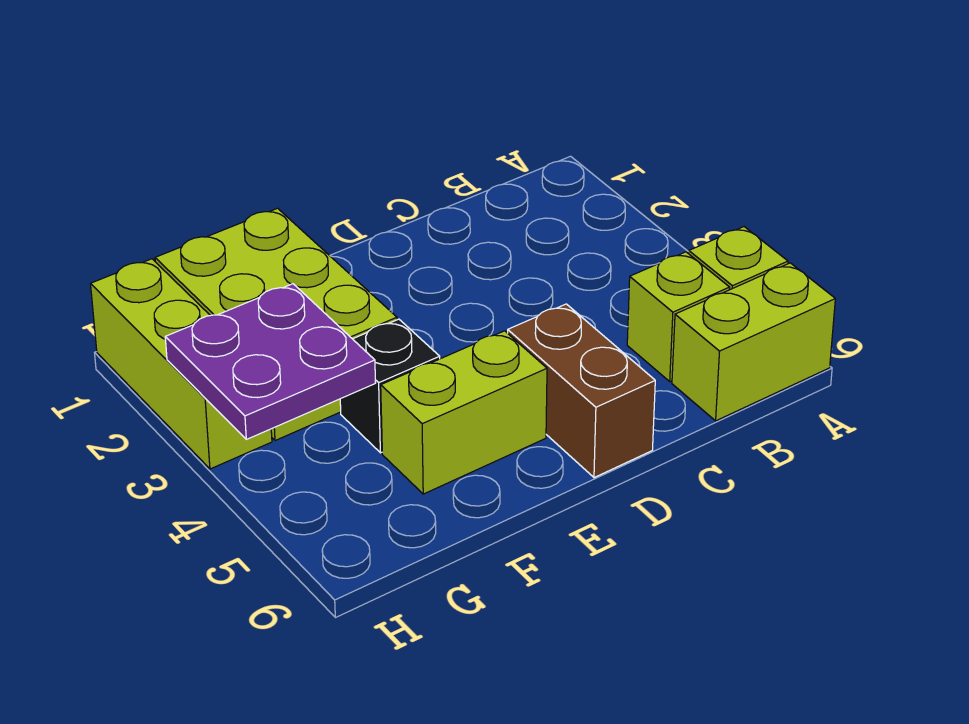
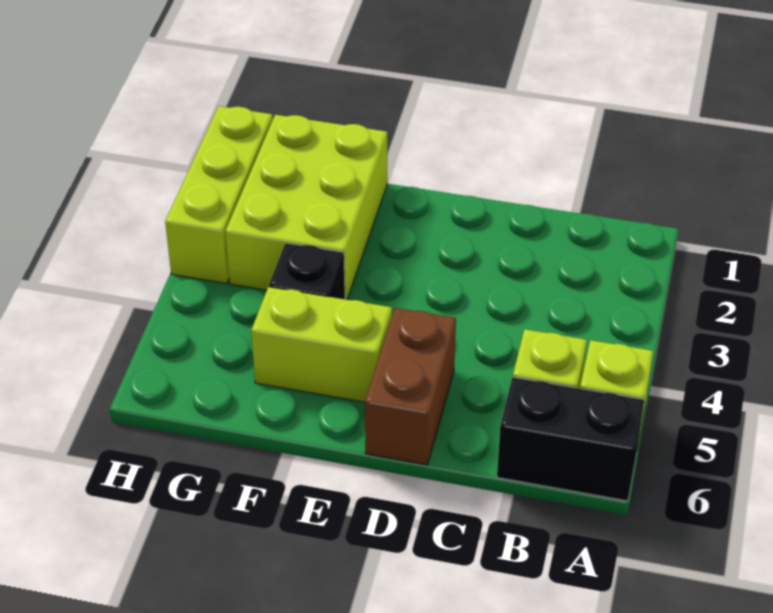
lime 1x2 brick [672,263,835,421] -> black 1x2 brick [497,377,645,501]
purple 2x2 plate [165,284,375,439] -> none

